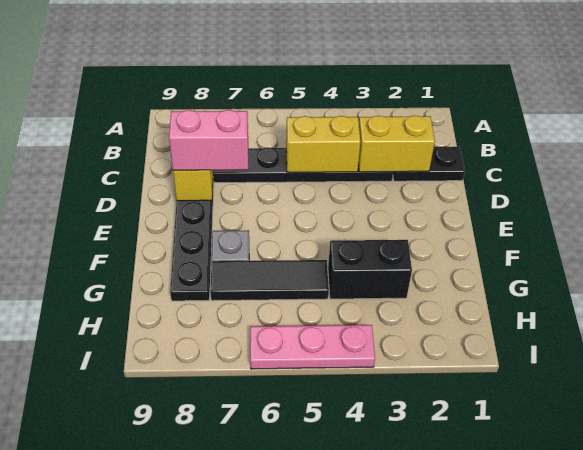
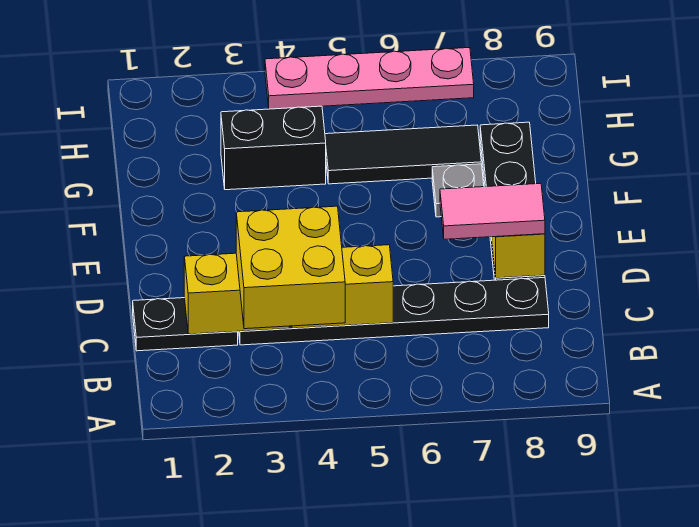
none -> yellow 2x2 brick [236,206,345,329]
pink 1x2 brick [169,110,248,170] -> pink 1x2 tile [440,183,545,239]
pink 1x3 plate [250,325,375,369] -> pink 1x4 plate [265,48,474,109]

